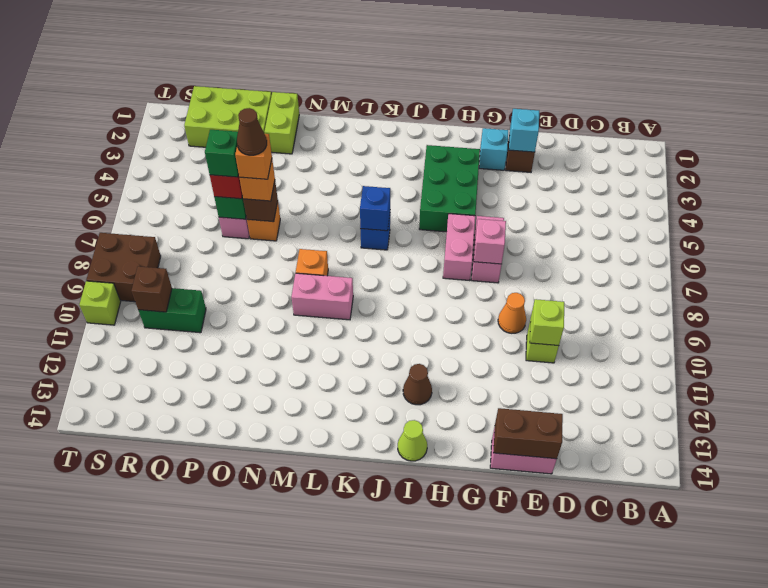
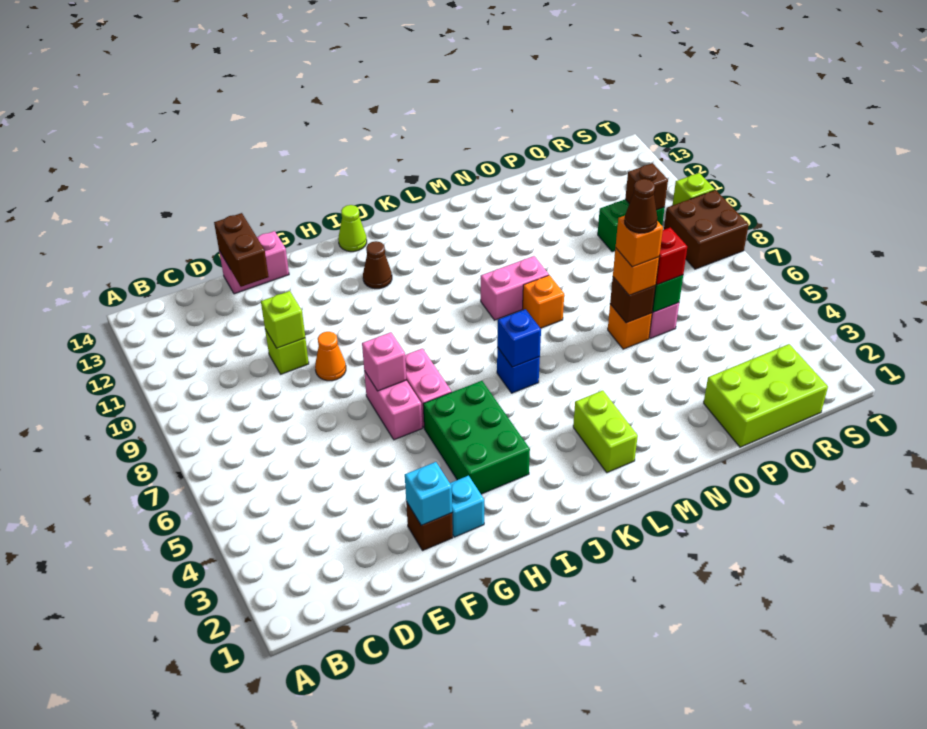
brown 1x2 brick [493,408,563,459] -> brown 1x2 brick turned to [214,213,269,287]
lime 1x2 brick [265,92,299,154] -> lime 1x2 brick moved to [573,391,638,473]
green 1x1 brick [205,130,239,177] -> none

